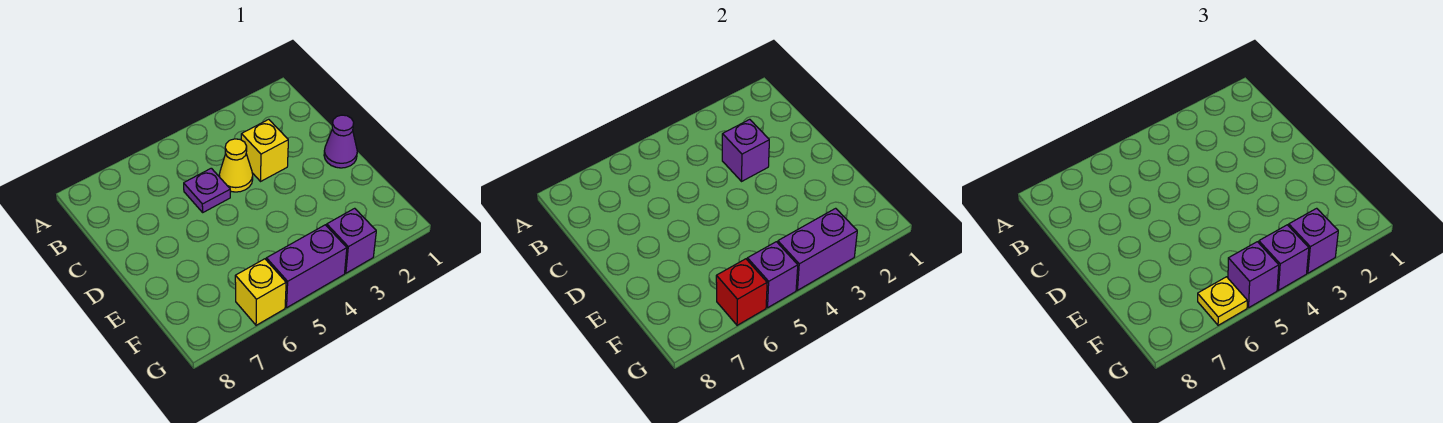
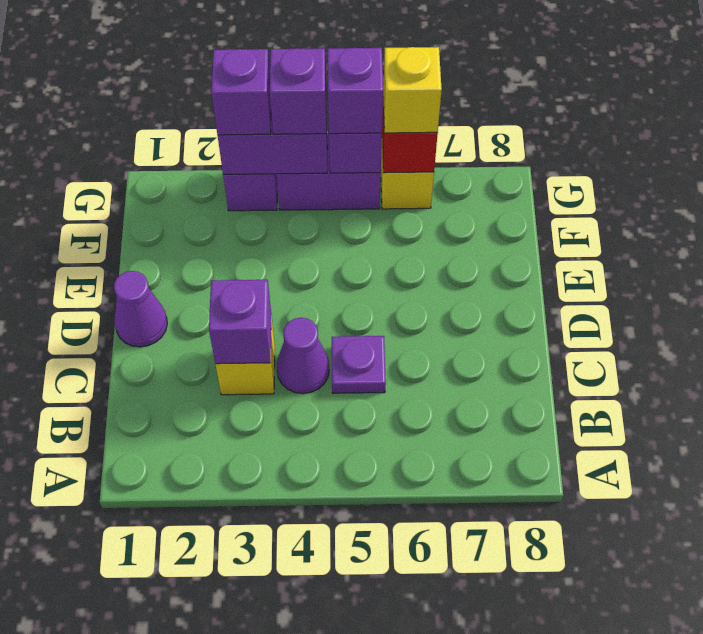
yellow 1x1 cone [219,139,253,192] -> purple 1x1 cone [277,318,329,394]
yellow 1x1 plate [1198,277,1247,325] -> yellow 1x1 brick [383,47,442,133]

